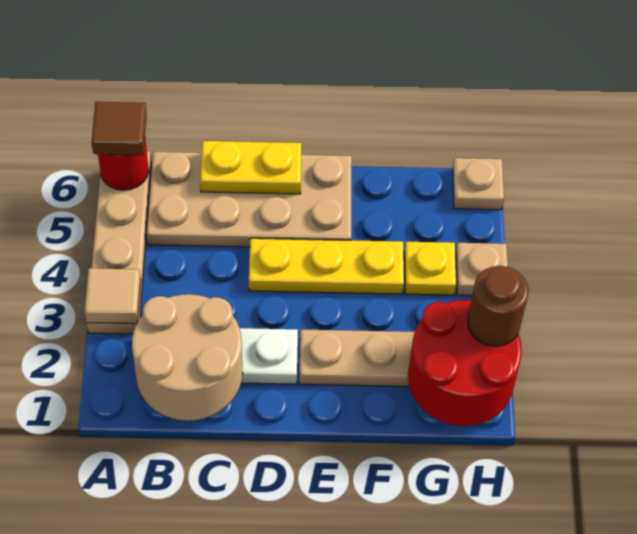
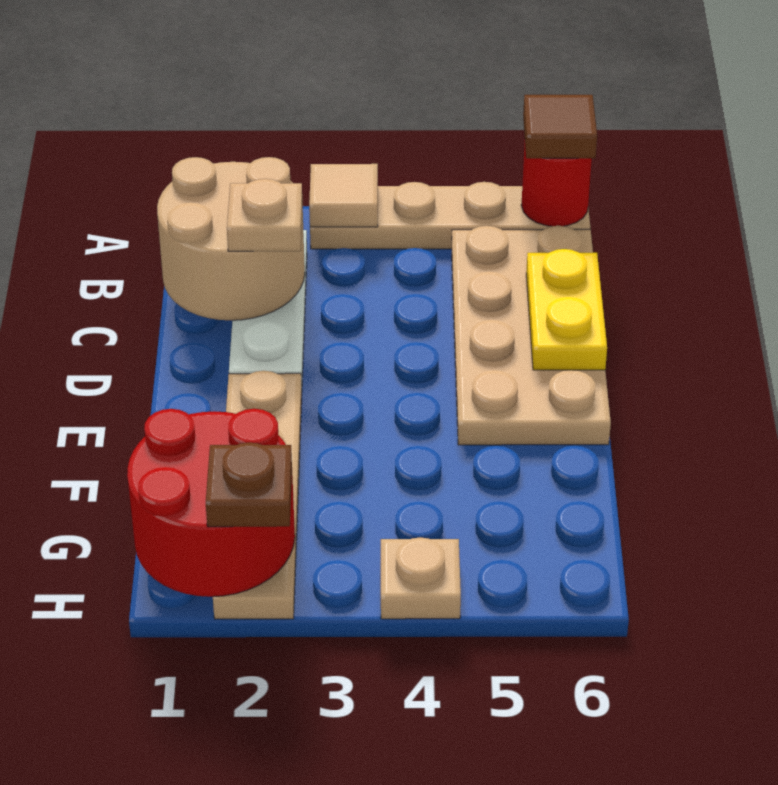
yellow 1x3 plate [249,238,404,294] -> none
yellow 1x1 plate [404,242,456,295] -> none
brown 1x1 round brick [468,266,529,346] -> brown 1x1 plate [206,442,292,527]
tan 1x1 plate [453,158,504,210] -> tan 1x1 plate moved to [227,179,303,251]

